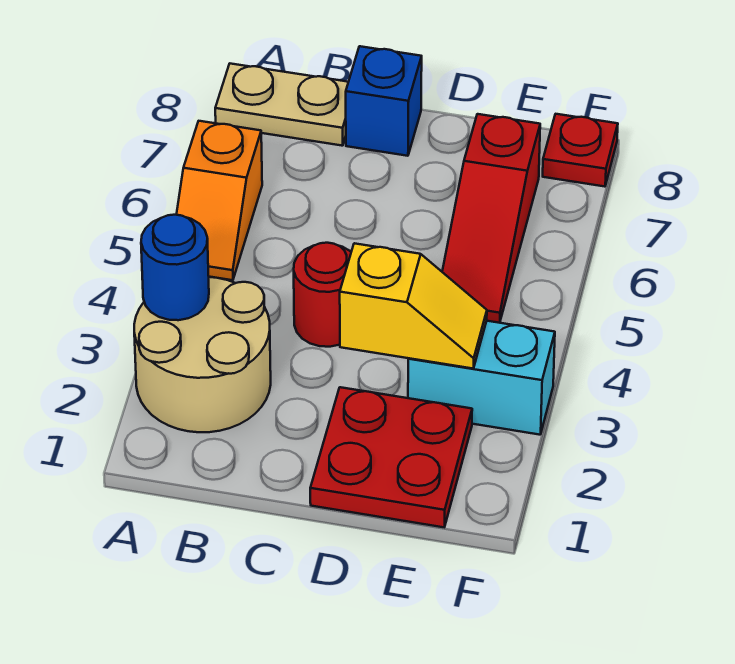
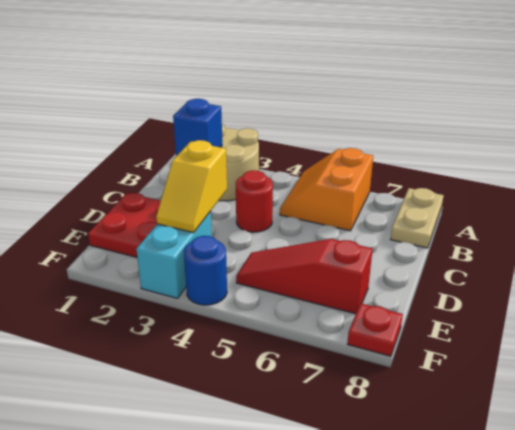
blue 1x1 round brick [141,215,209,320] -> blue 1x1 round brick moved to [184,236,227,305]
orange 1x2 slope [176,121,262,280] -> orange 2x2 slope [280,148,373,231]
blue 1x1 brick [346,46,422,156] -> blue 1x1 brick moved to [173,99,222,155]

